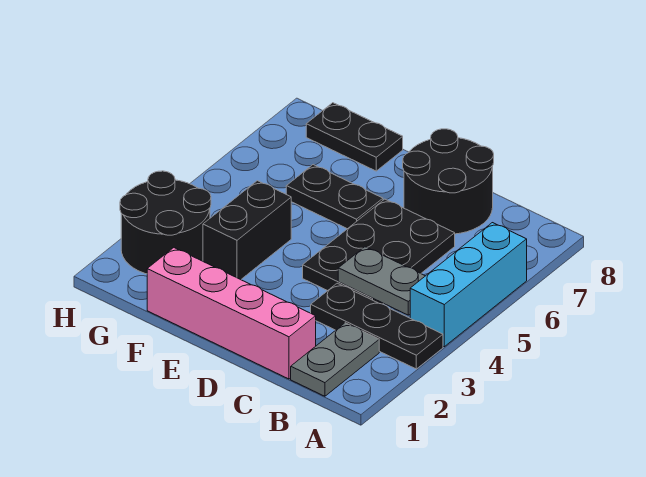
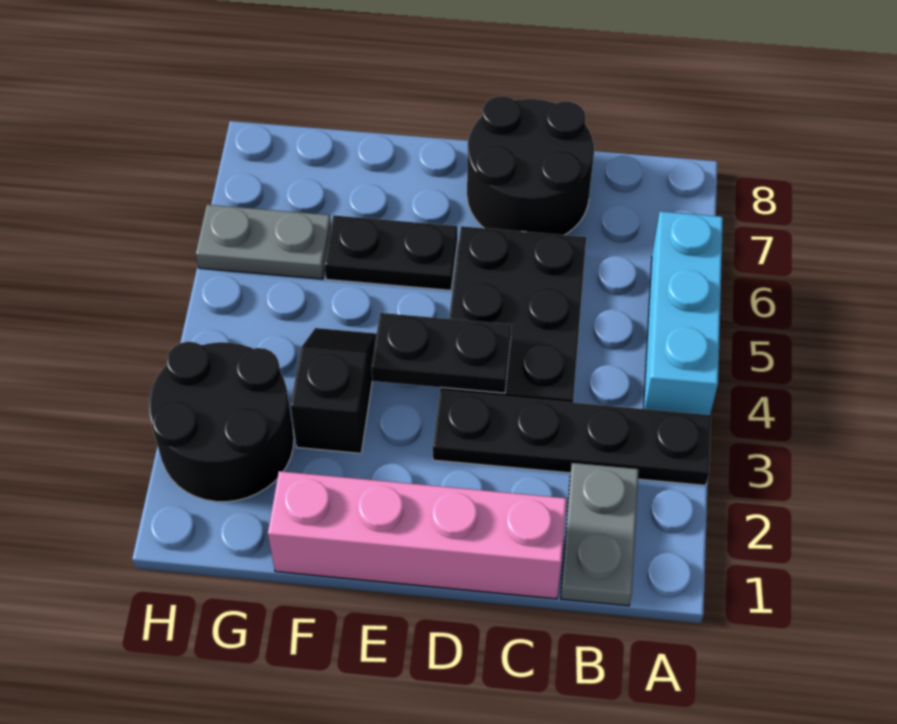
black 1x3 plate [311,283,443,369] -> black 1x4 plate [433,391,711,485]
grey 1x2 plate [338,247,425,315] -> grey 1x2 plate moved to [196,205,331,279]
black 1x2 brick [203,181,291,280] -> black 1x2 slope [291,328,377,453]
black 1x2 plate [306,103,403,171] -> black 1x2 plate moved to [372,313,511,393]

